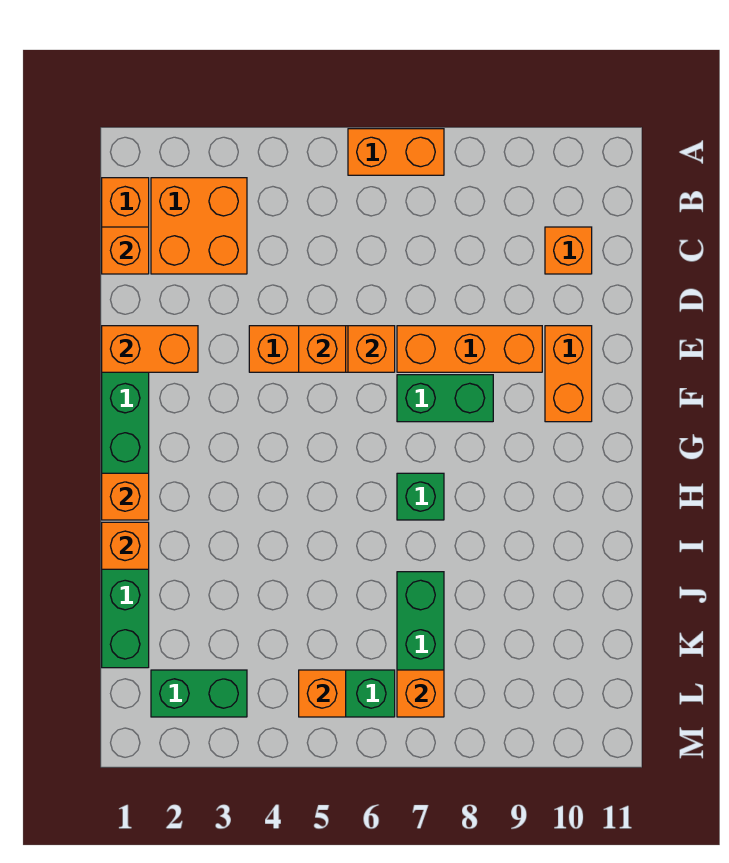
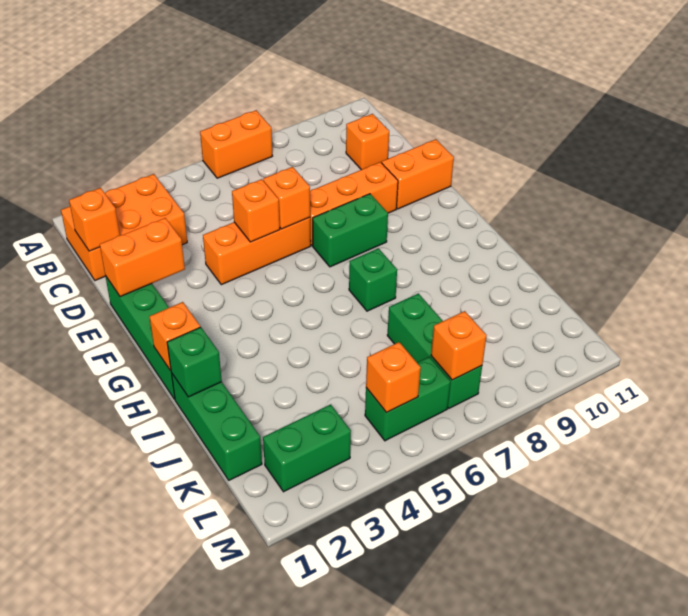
orange 1x2 brick [545,326,592,422] -> orange 1x2 brick turned to [382,139,454,209]
orange 1x1 brick [102,522,149,569] -> green 1x1 brick [167,327,222,397]

